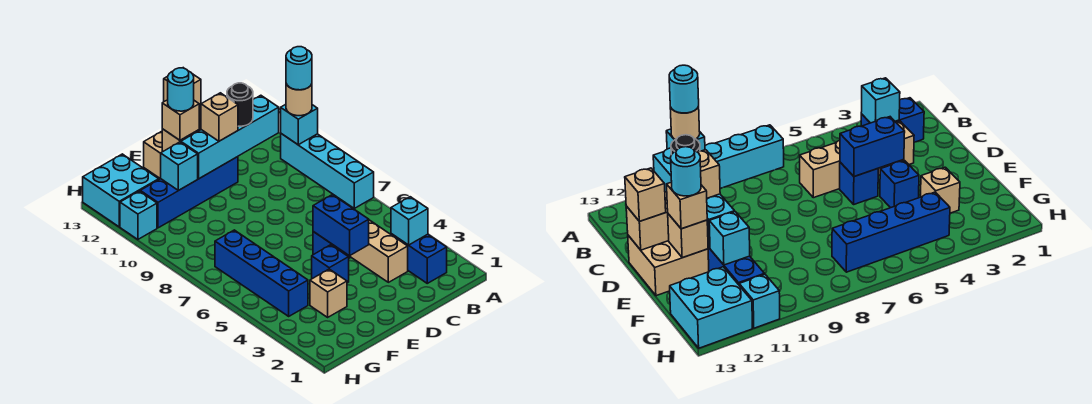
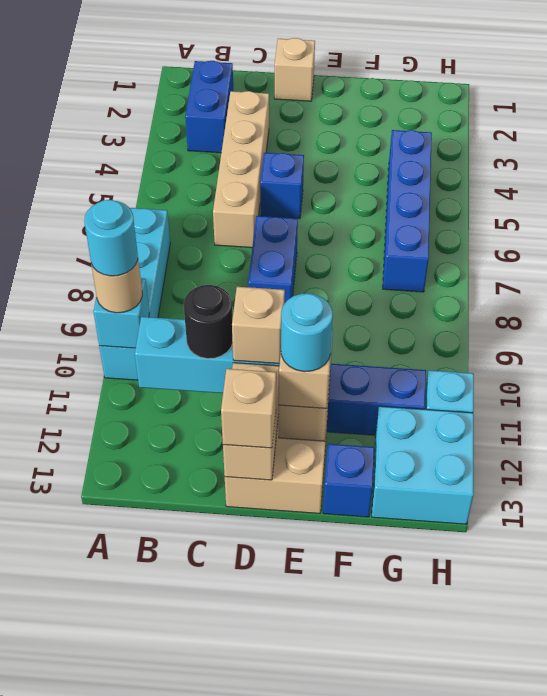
cyan 1x1 brick [391,197,428,245] -> none
blue 1x2 brick [313,195,369,256] -> blue 1x2 brick moved to [248,216,298,304]
blue 1x1 brick [312,245,349,283] -> blue 1x1 brick moved to [323,444,374,517]
tan 1x1 brick [310,269,347,317] -> tan 1x1 brick moved to [274,38,315,101]
cyan 1x1 brick [161,142,198,191] -> none

